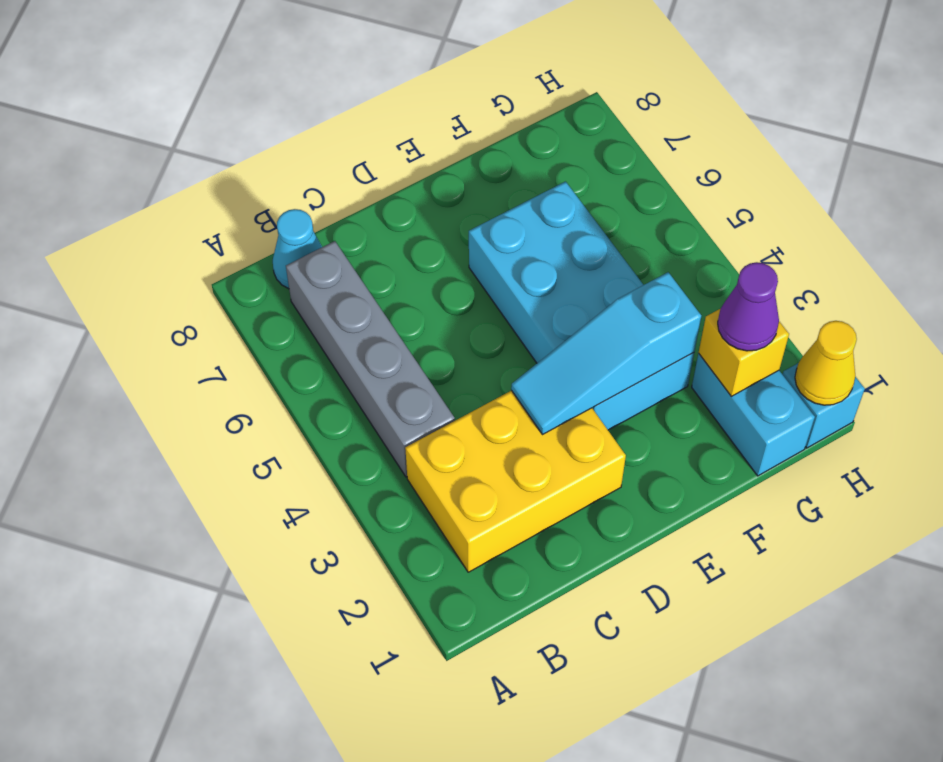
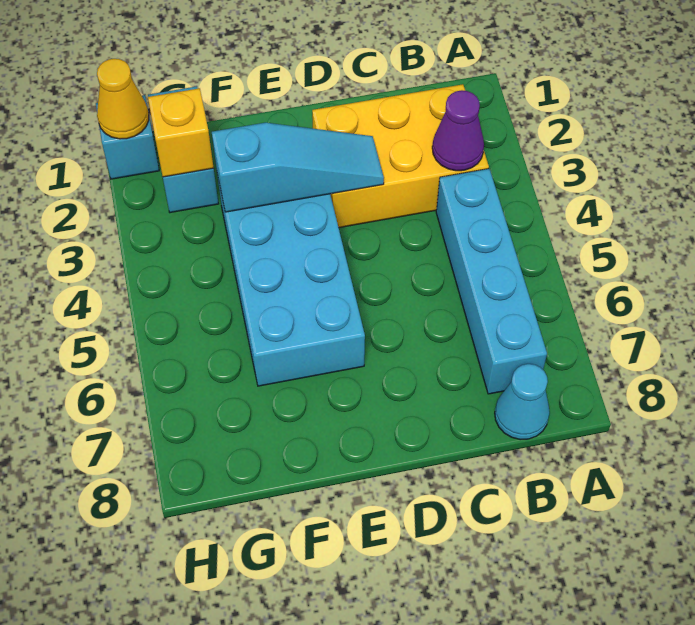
grey 1x4 brick [286,241,455,477] -> cyan 1x4 brick [436,169,547,394]
purple 1x1 cone [718,262,779,351] -> purple 1x1 cone moved to [432,90,484,171]

